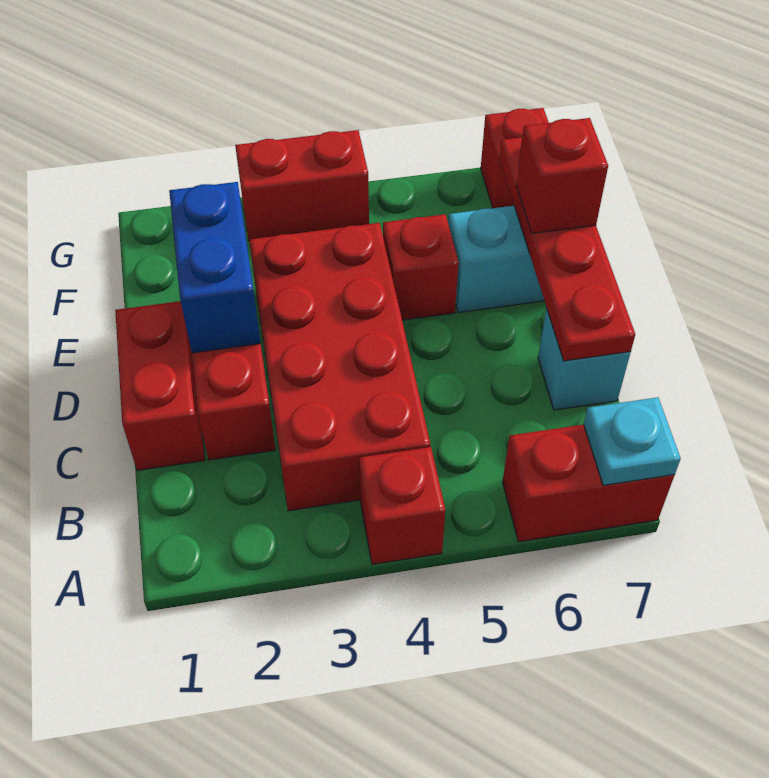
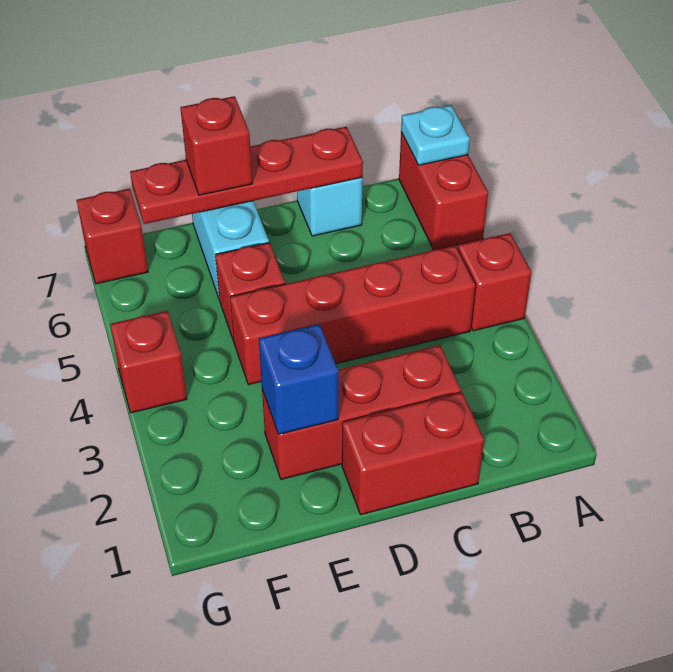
red 2x4 brick [249,223,430,511] -> red 1x4 brick [230,245,475,385]
blue 1x2 brick [169,182,261,353] -> blue 1x1 brick [259,324,338,434]
red 1x2 brick [235,130,369,240] -> red 1x1 brick [110,311,187,413]

